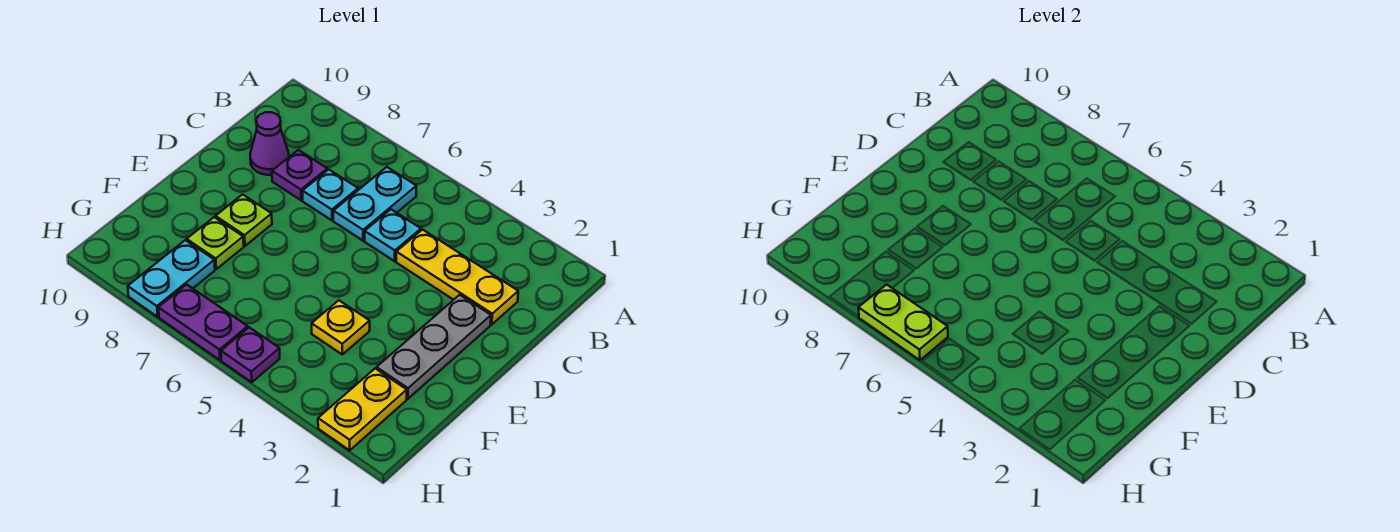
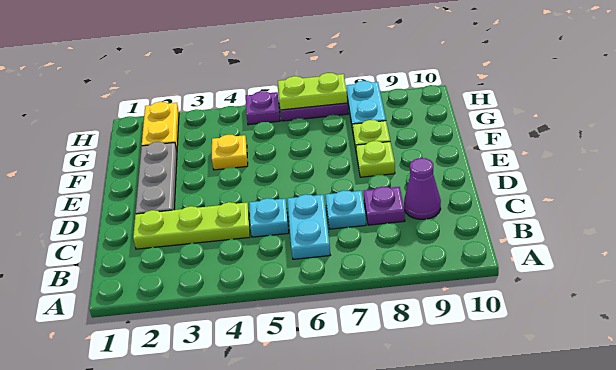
yellow 1x3 plate [396,230,518,325] -> lime 1x3 plate [133,202,250,249]

